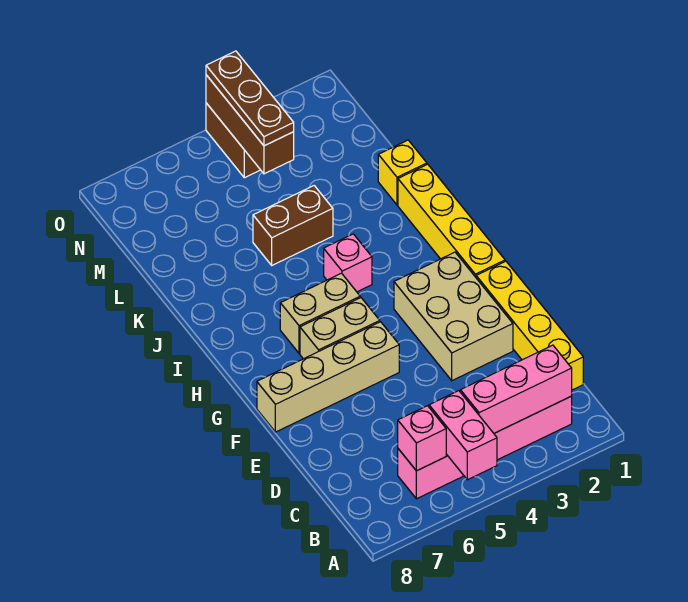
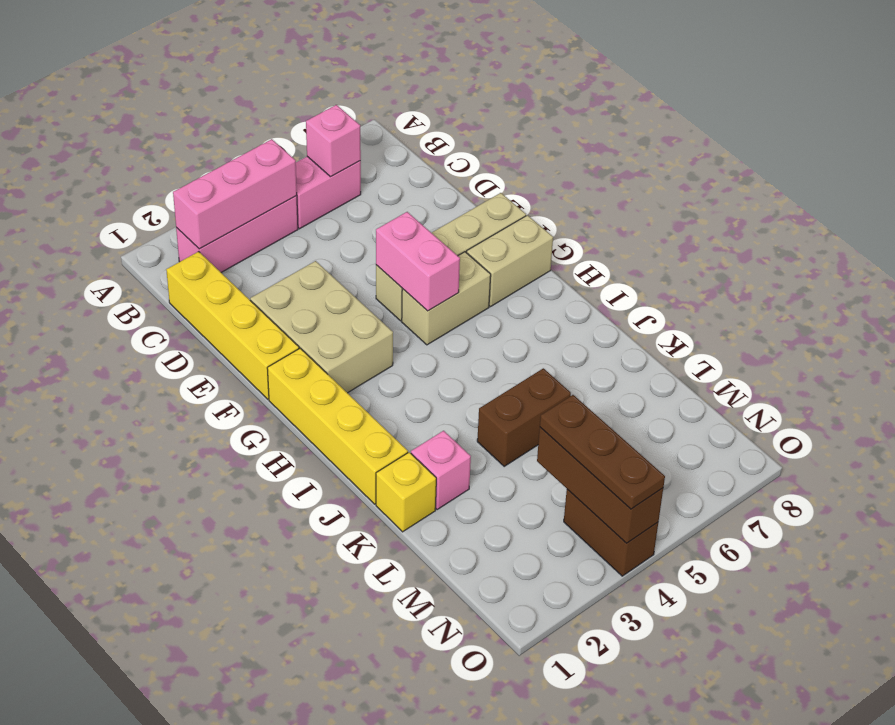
pink 1x2 brick [429,391,497,480] -> pink 1x2 brick moved to [376,212,460,311]
tan 1x2 brick [280,273,360,353] -> tan 1x2 brick moved to [466,215,553,307]
pink 1x1 brick [324,234,372,292] -> pink 1x1 brick moved to [411,431,471,510]

